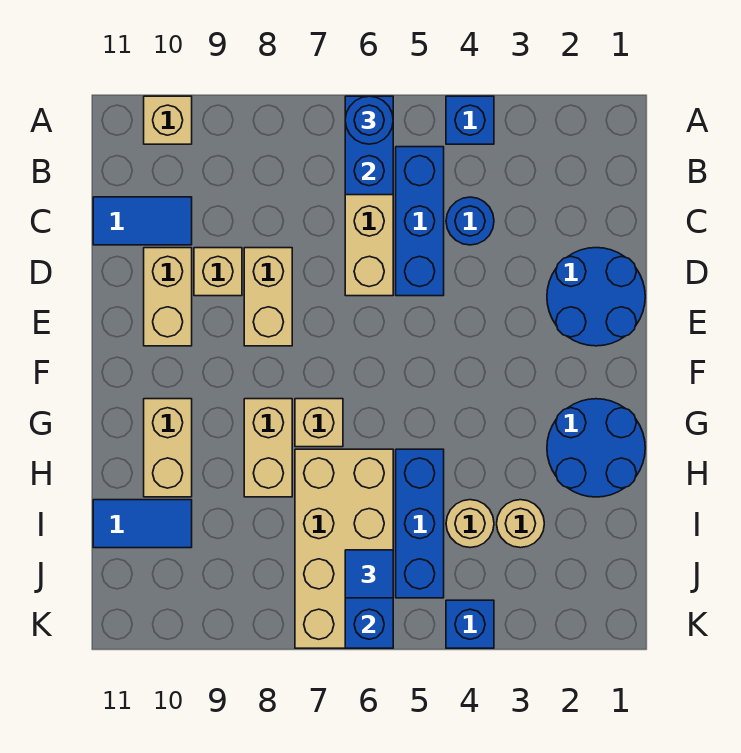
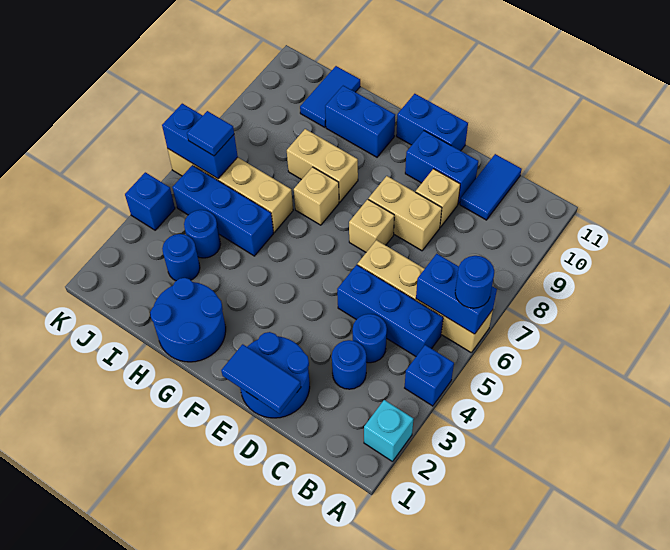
none -> cyan 1x1 brick [364,400,413,462]
tan 1x1 brick [144,96,192,144] -> tan 1x1 brick moved to [349,199,394,252]
none -> blue 1x1 round brick [332,340,366,389]
none -> blue 1x2 tile [221,344,301,414]
tan 1x2 brick [144,248,192,346] -> blue 1x2 brick [405,131,478,204]
none -> blue 1x2 brick [396,94,468,151]
tan 1x2 brick [144,399,192,497] -> blue 1x2 brick [325,86,395,157]
tan 2x4 brick [295,449,393,648] -> tan 1x4 brick [167,148,293,232]
tan 1x1 round brick [497,500,544,548] -> blue 1x1 round brick [162,234,200,281]
tan 1x1 round brick [446,500,494,548] -> blue 1x1 round brick [184,210,221,258]

